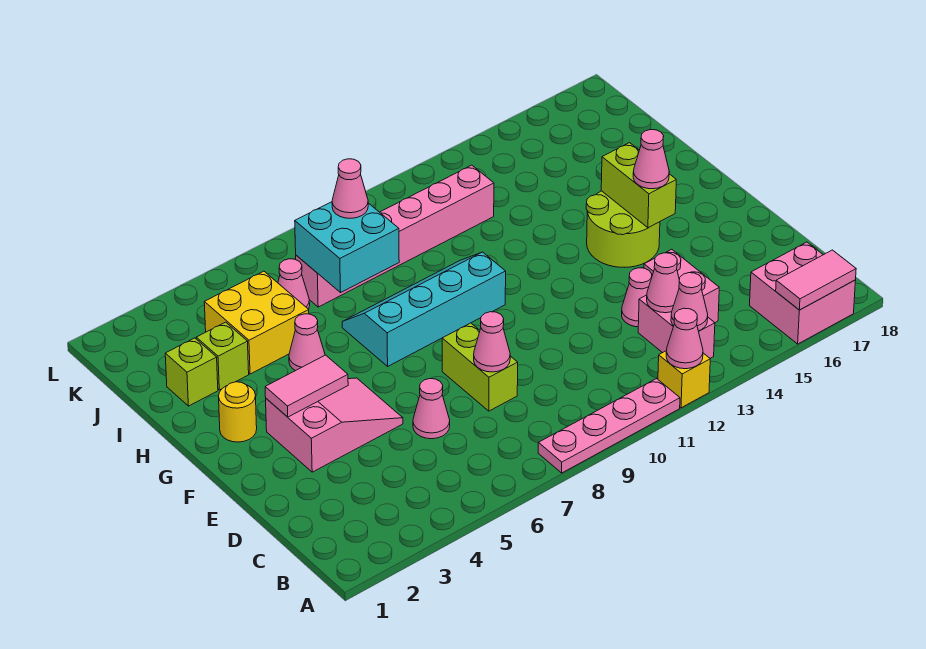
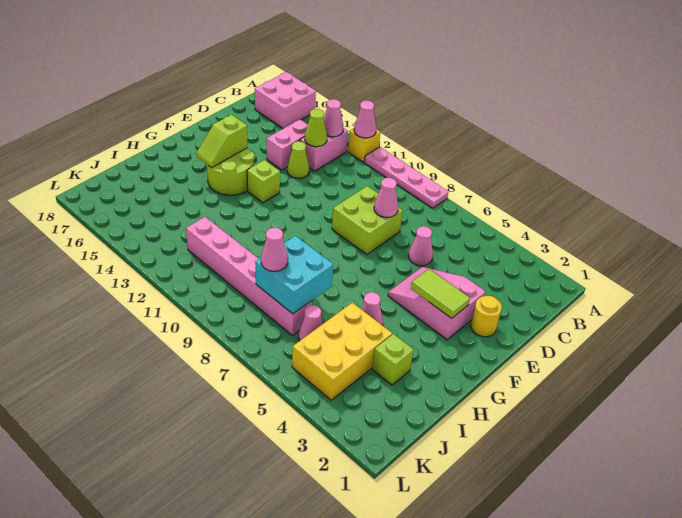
pink 1x2 tile [776,250,856,310] -> none
pink 1x1 cone [647,253,679,313] -> lime 1x1 cone [305,109,327,147]
lime 1x2 brick [442,323,518,411] -> lime 2x2 brick [332,186,403,254]
pink 1x1 cone [622,268,652,327] -> lime 1x1 cone [287,141,309,179]
pink 1x2 tile [265,355,348,417] -> lime 1x2 tile [411,269,470,318]
lime 1x2 brick [601,143,676,228] -> lime 1x2 slope [196,115,247,168]
pink 1x1 cone [633,129,669,189] -> none
yellow 1x1 round brick [219,382,257,442] -> yellow 1x1 round brick moved to [471,296,502,337]
cyan 2x4 slope [342,252,506,366] -> none
lime 1x1 brick [165,338,218,406] -> lime 1x1 brick moved to [247,160,280,203]
yellow 2x2 brick [204,271,309,374] -> yellow 2x3 brick [292,303,392,400]

